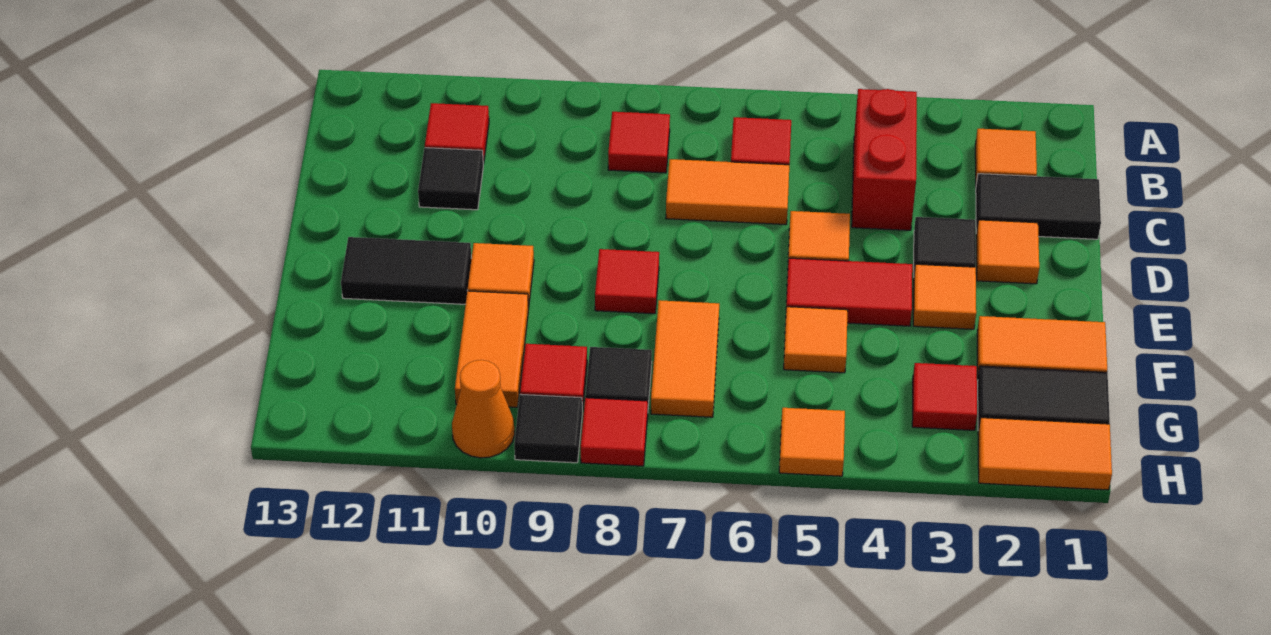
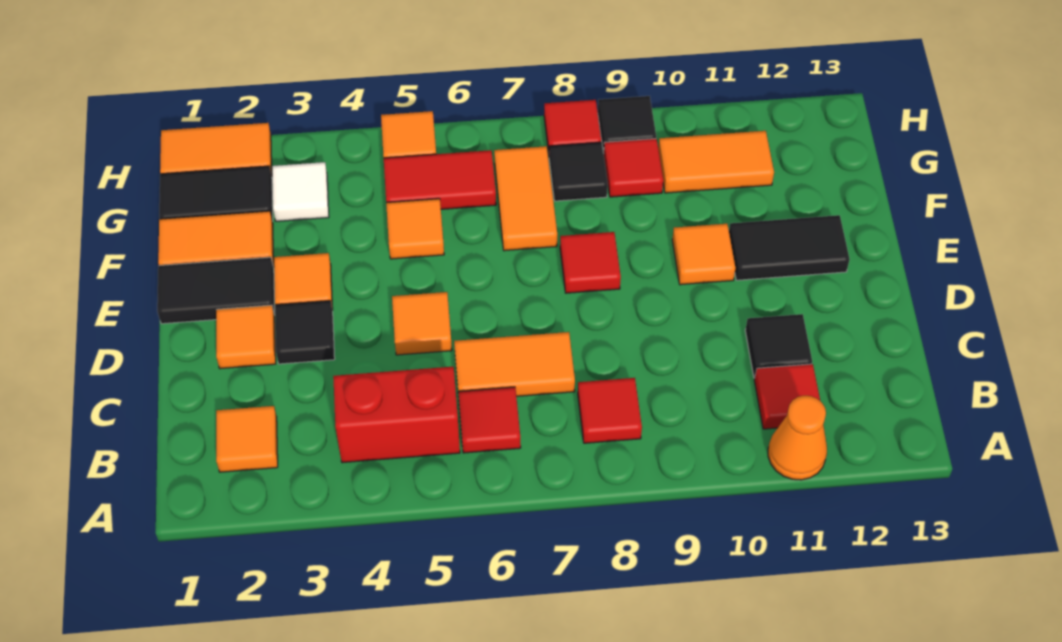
red 1x2 brick [852,89,917,230] -> red 1x2 brick turned to [333,367,460,463]
black 1x2 tile [976,174,1101,239] -> black 1x2 tile moved to [157,257,275,324]
red 1x2 tile [786,258,912,326] -> red 1x2 tile moved to [384,150,496,209]
orange 1x2 tile [455,291,529,407] -> orange 1x2 tile turned to [658,131,774,193]
red 1x1 tile [912,363,977,430] -> white 1x1 tile [272,162,329,221]
orange 1x1 cone [452,360,515,458] -> orange 1x1 cone moved to [768,396,827,480]

